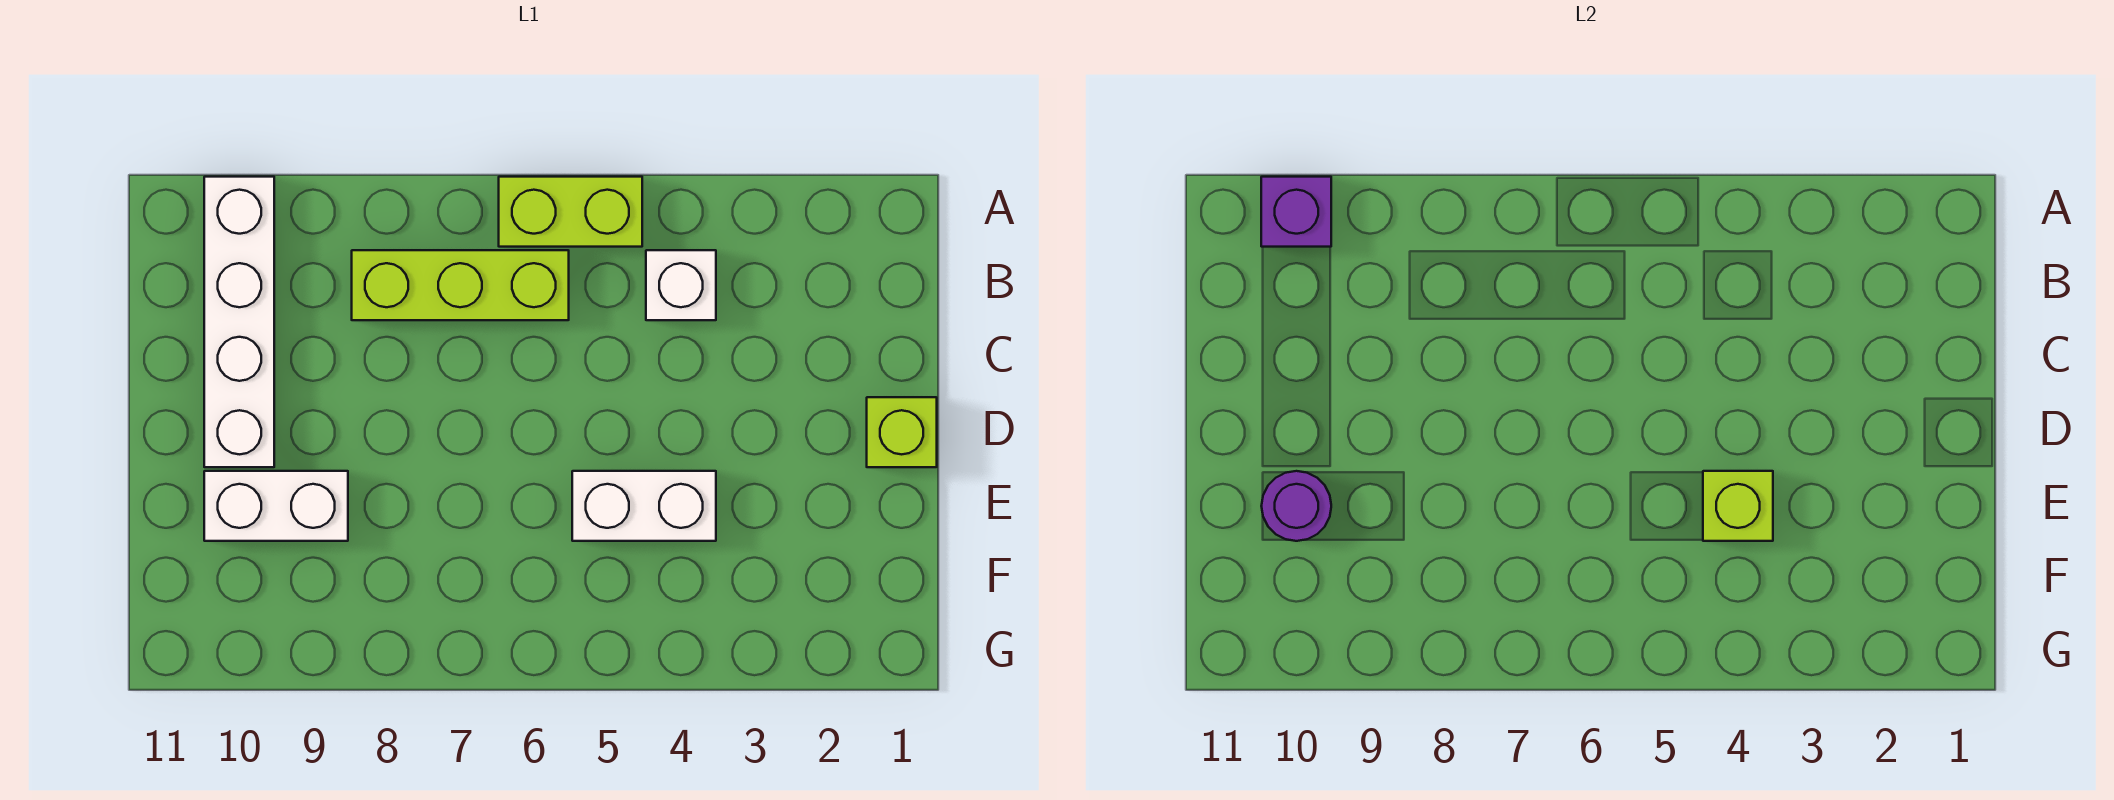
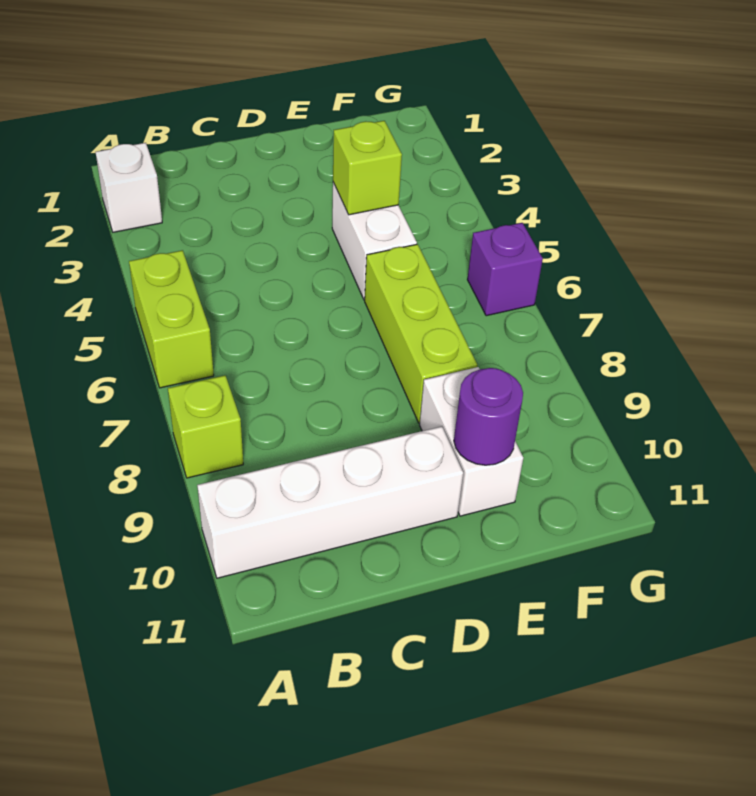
purple 1x1 brick [1261,177,1331,247] -> purple 1x1 brick moved to [467,223,543,316]
white 1x1 brick [646,250,716,320] -> white 1x1 brick moved to [96,143,162,232]
lime 1x3 brick [352,250,569,320] -> lime 1x3 brick moved to [365,244,477,423]
lime 1x1 brick [867,397,937,467] -> lime 1x1 brick moved to [168,375,243,478]

